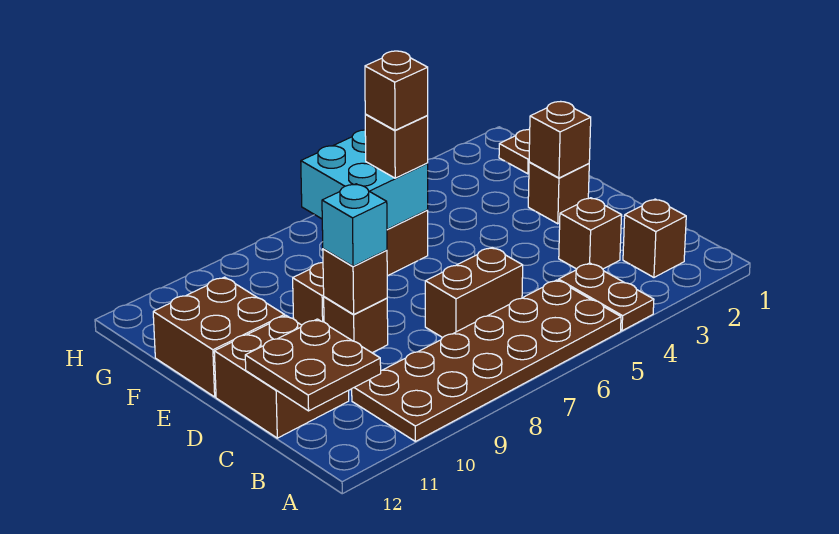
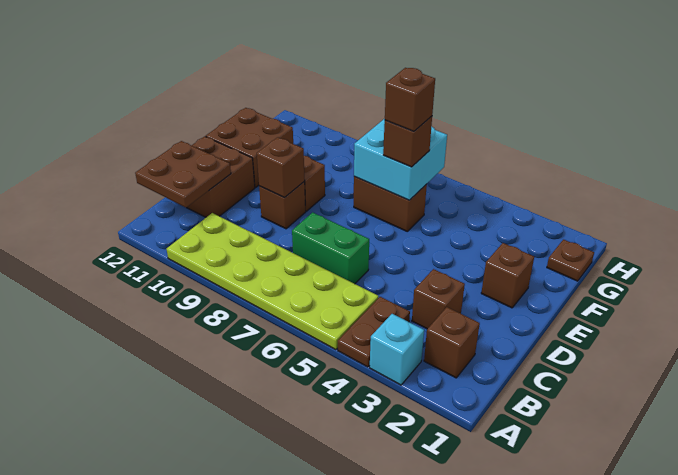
brown 2x6 plate [352,280,621,441] -> lime 2x6 plate [167,213,379,350]
brown 1x2 brick [425,247,523,338] -> green 1x2 brick [292,212,369,284]
cyan 1x1 brick [322,184,387,266] -> cyan 1x1 brick moved to [370,314,424,385]
brown 1x1 brick [529,102,591,178] -> none

